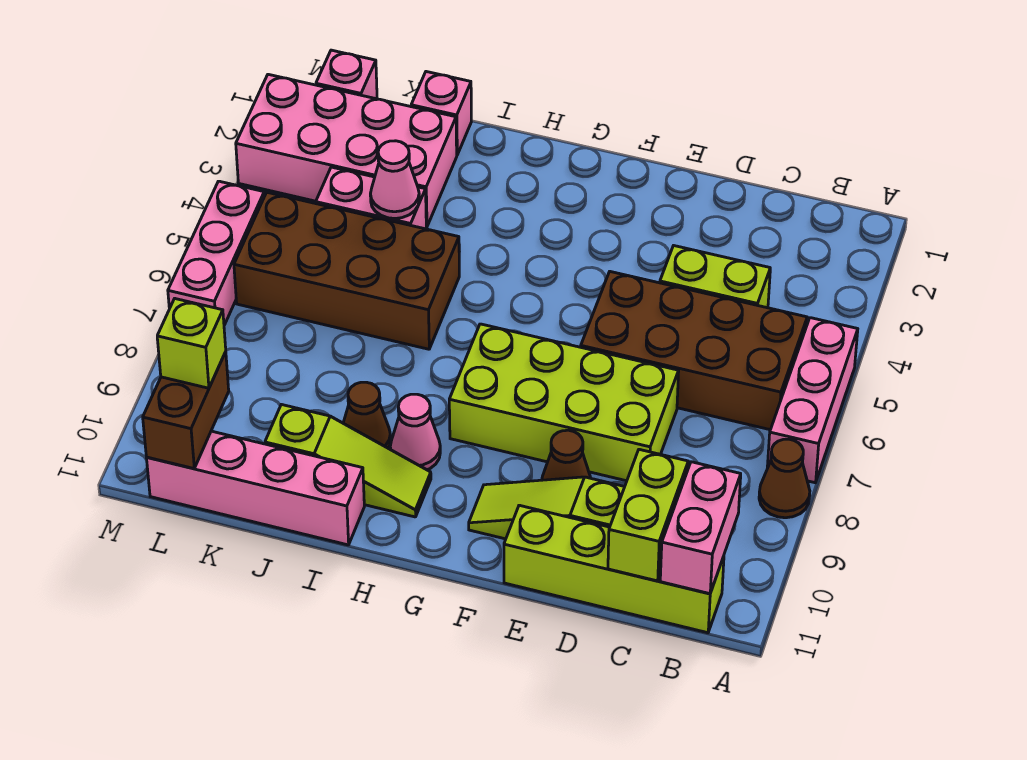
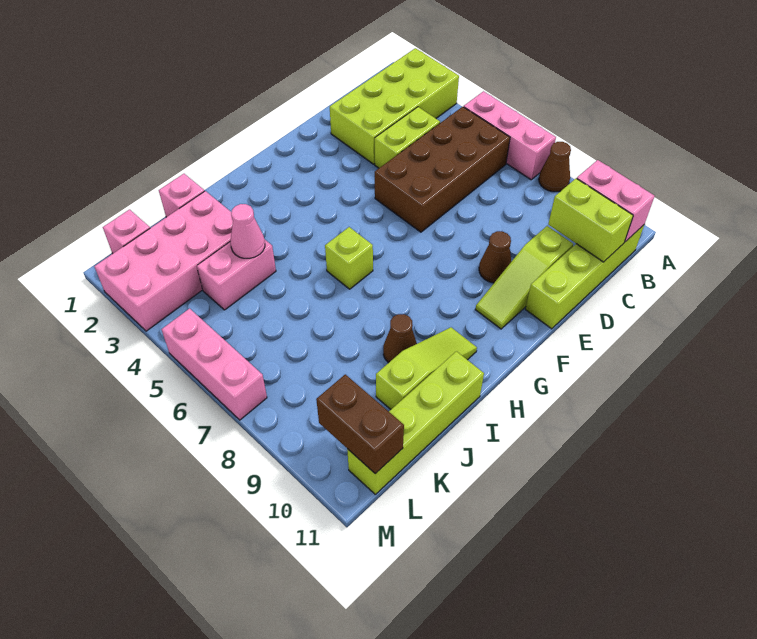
lime 2x4 brick [449,324,679,481] -> lime 2x4 brick moved to [330,48,459,164]
pink 1x1 cone [390,394,440,470] -> none
brown 2x4 brick [234,192,459,349] -> none
pink 1x4 brick [147,431,364,545] -> lime 1x4 brick [347,351,484,494]
lime 1x1 brick [157,299,226,388] -> lime 1x1 brick moved to [325,227,373,289]

